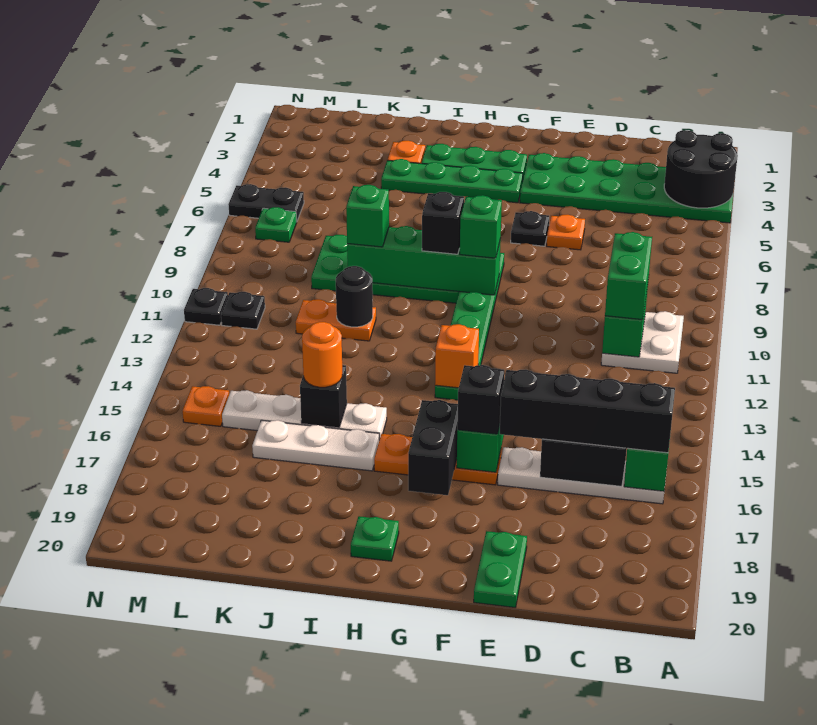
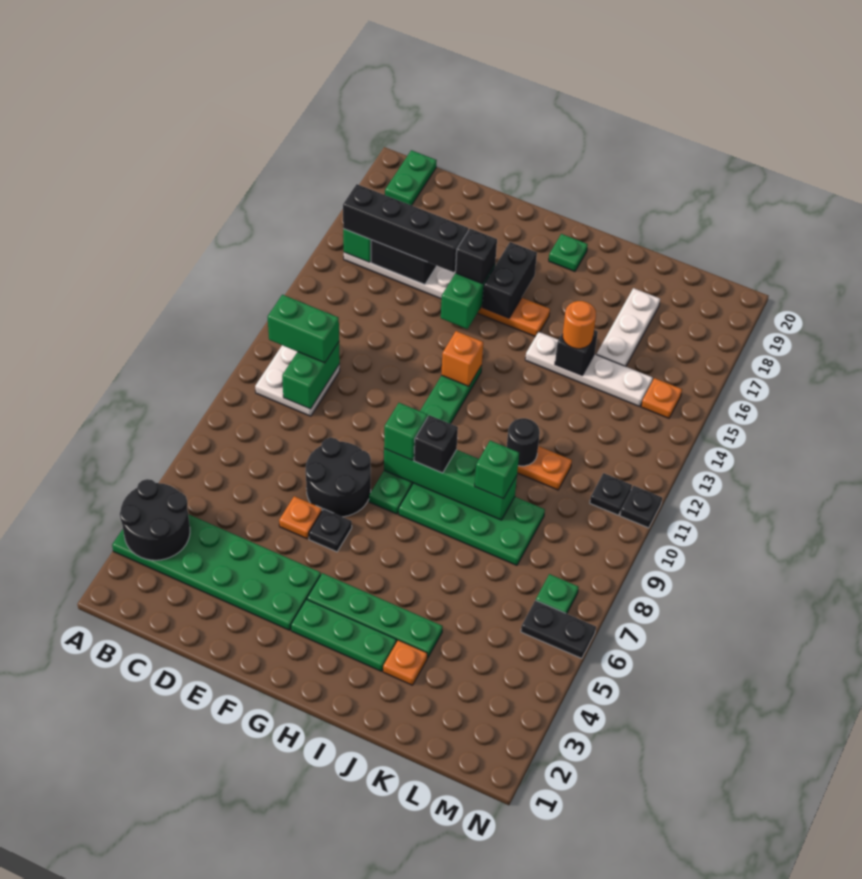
green 1x2 brick [605,232,652,320] -> green 1x2 brick turned to [268,295,339,363]
none -> black 2x2 round brick [305,438,371,517]
green 1x2 plate [474,531,527,607] -> green 1x2 plate moved to [385,150,437,206]
white 1x3 plate [252,420,379,471] -> white 1x3 plate turned to [596,288,660,367]

